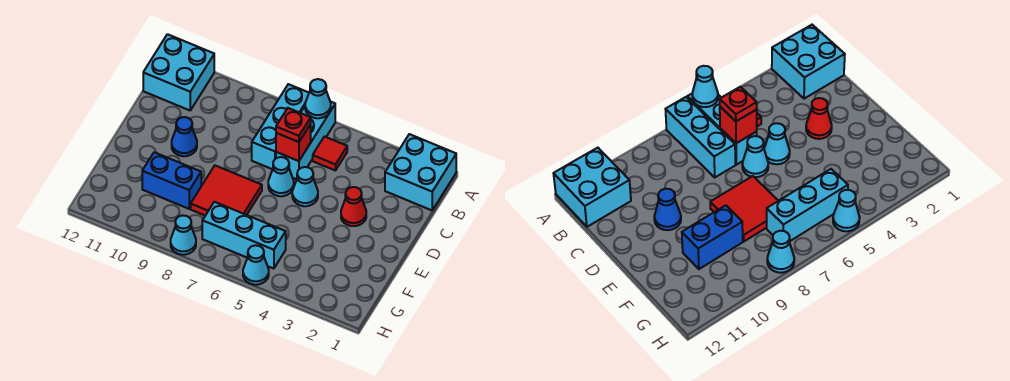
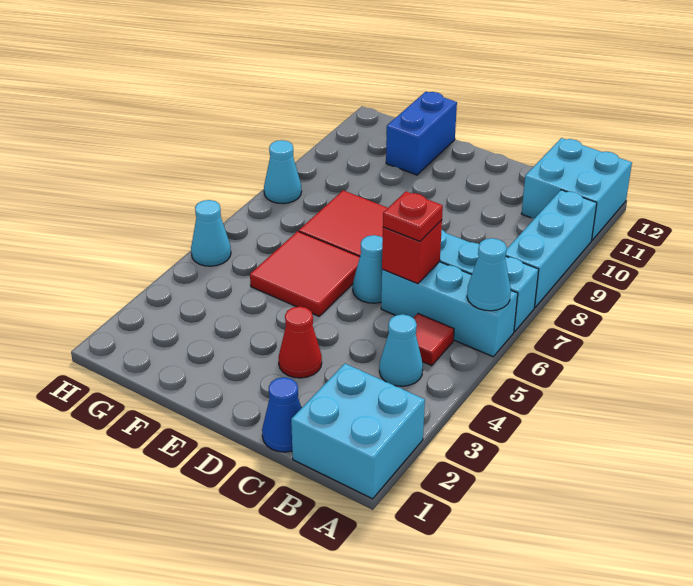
cyan 1x1 cone [292,167,318,206] -> cyan 1x1 cone moved to [379,314,423,386]
blue 1x1 cone [172,117,197,156] -> blue 1x1 cone moved to [262,377,301,452]
none -> red 2x2 tile [250,231,360,316]
blue 1x2 brick [142,152,201,209] -> blue 1x2 brick moved to [386,92,457,175]
cyan 1x3 brick [202,202,286,269] -> cyan 1x3 brick moved to [506,190,597,307]

